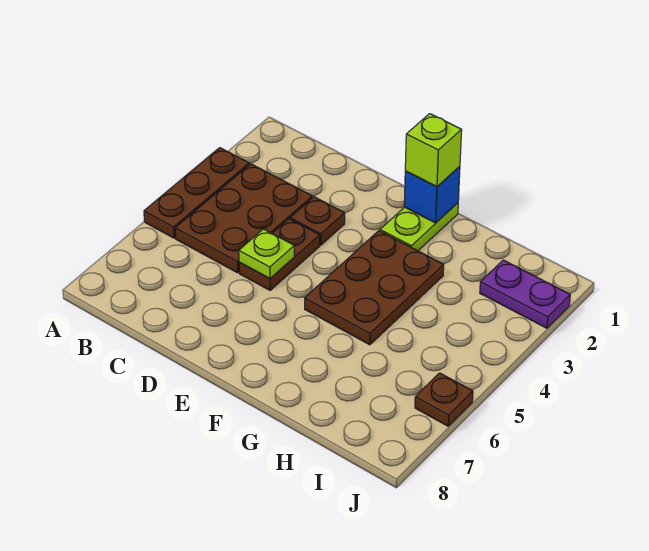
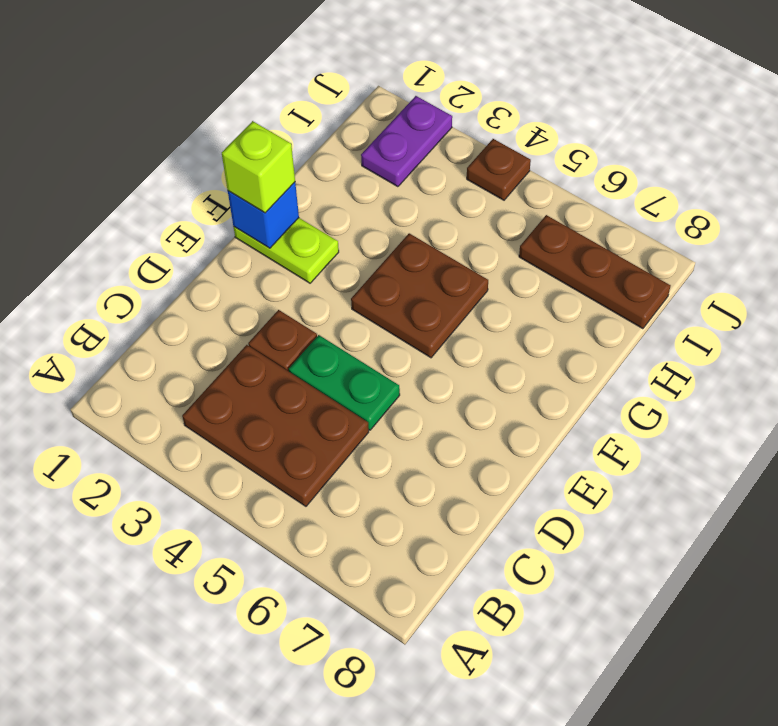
brown 1x3 plate [144,148,249,238] -> brown 1x3 plate moved to [519,215,671,329]
brown 1x2 plate [239,219,320,290] -> green 1x2 plate [289,335,400,430]
lime 1x1 plate [239,229,294,278] -> none
brown 2x3 plate [305,231,444,345] -> brown 2x2 plate [351,233,488,358]
brown 1x1 plate [415,373,473,426] -> brown 1x1 plate moved to [467,139,531,200]

